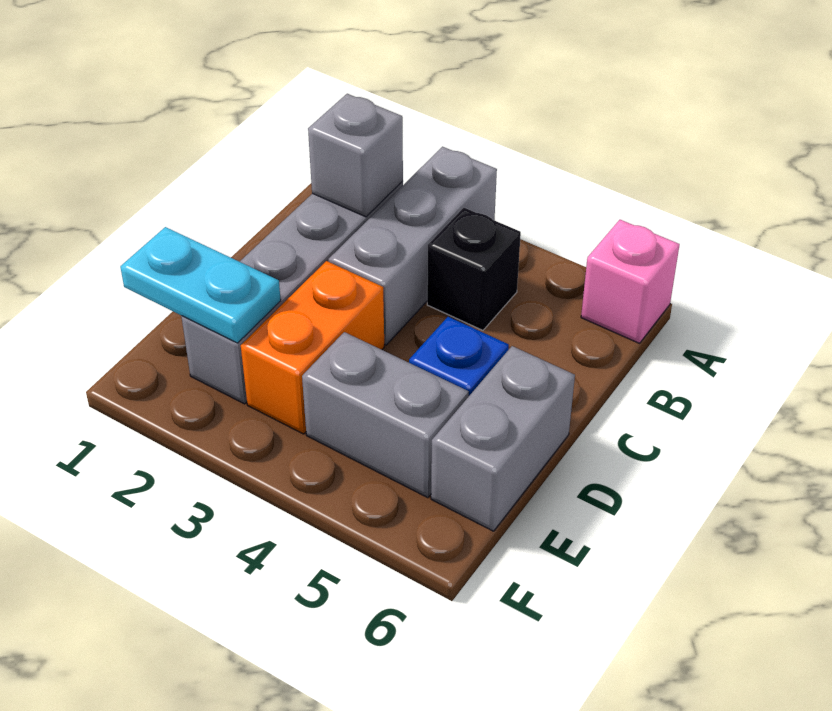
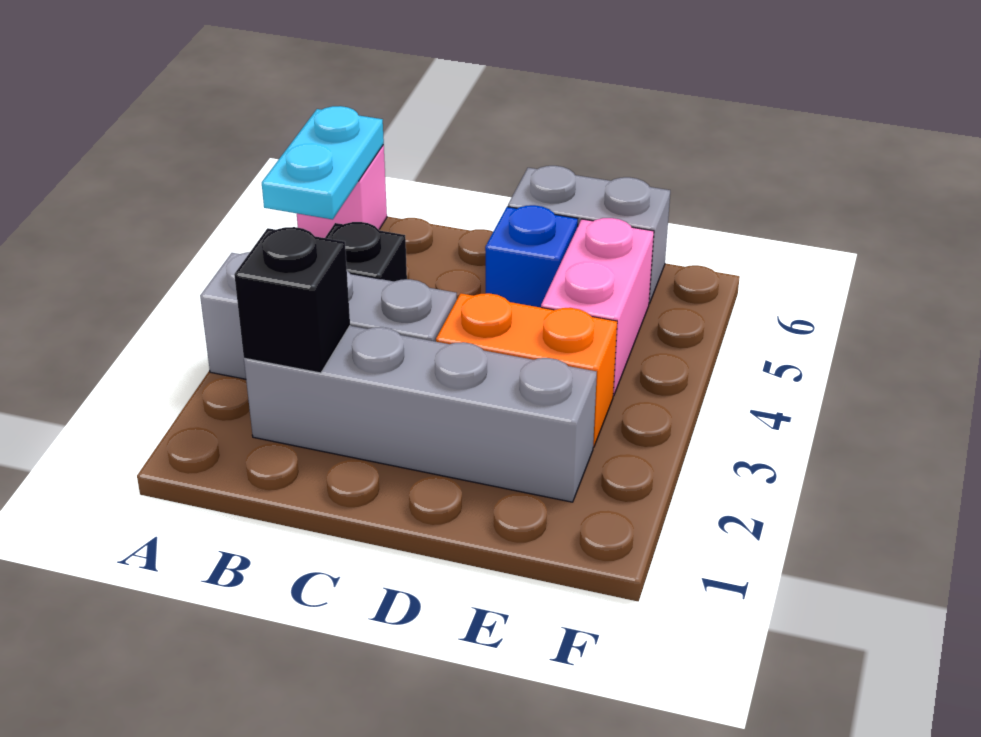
grey 1x1 brick [308,94,403,217] -> black 1x1 brick [234,227,350,373]
cyan 1x2 plate [120,227,281,343] -> cyan 1x2 plate moved to [262,106,384,219]
grey 1x2 brick [302,332,469,498] -> pink 1x2 brick [541,218,654,396]

